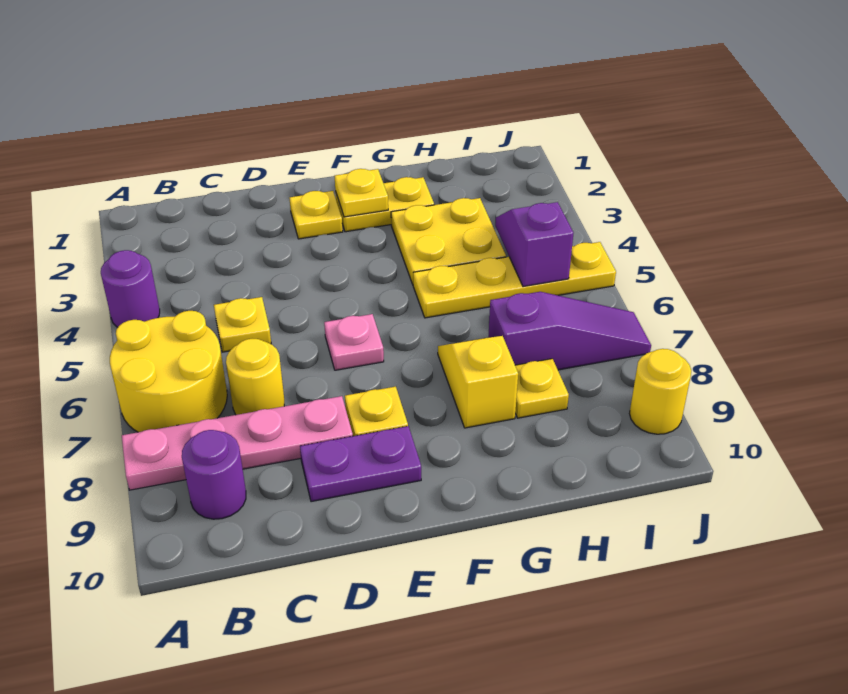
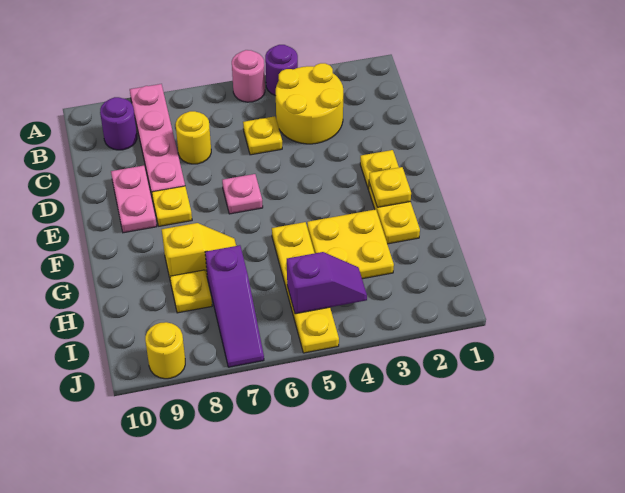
none -> pink 1x1 round brick [232,50,265,102]
yellow 2x2 round brick [110,311,227,432] -> yellow 2x2 round brick moved to [276,63,343,144]
purple 1x2 plate [300,426,421,502] -> pink 1x2 plate [111,166,157,233]

